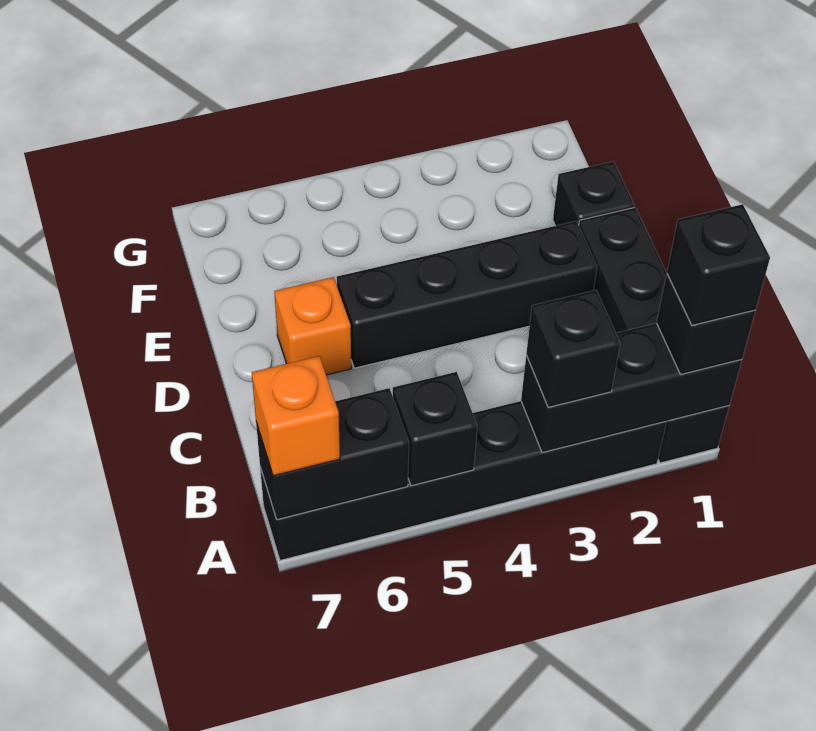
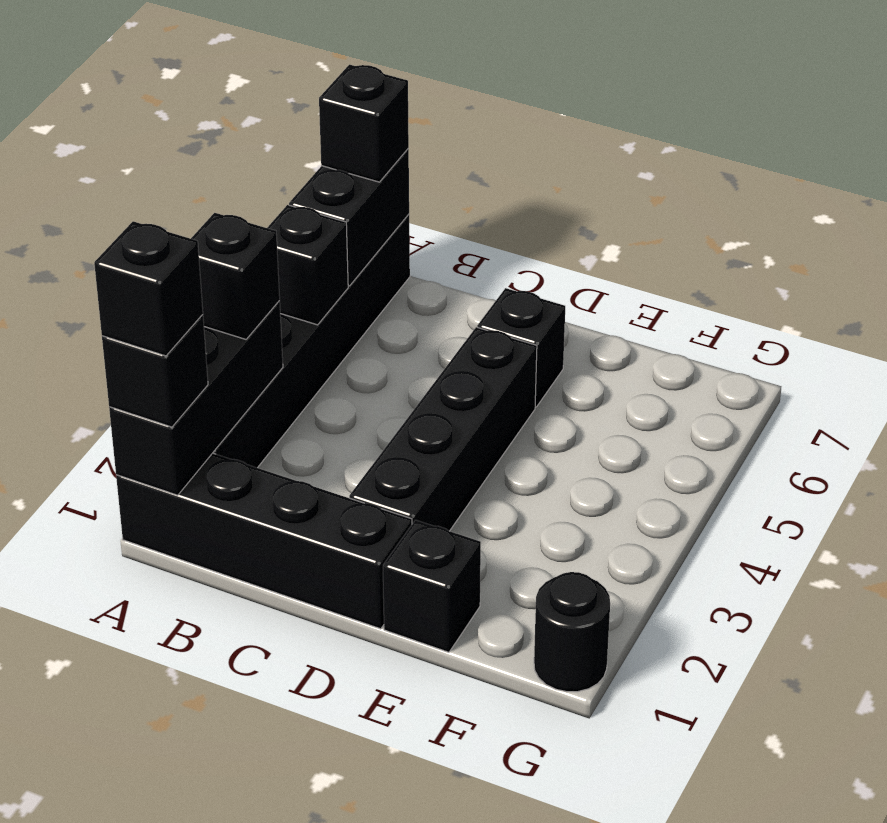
orange 1x1 brick [252,356,340,476] -> black 1x1 brick [319,65,409,182]
orange 1x1 brick [274,277,351,375] -> black 1x1 brick [477,288,565,407]
none -> black 1x1 round brick [534,572,610,692]

